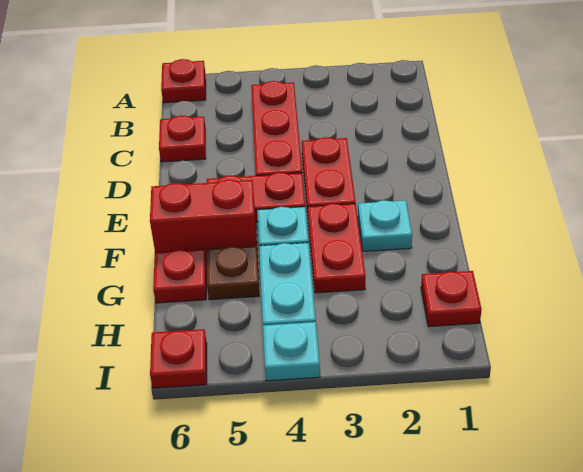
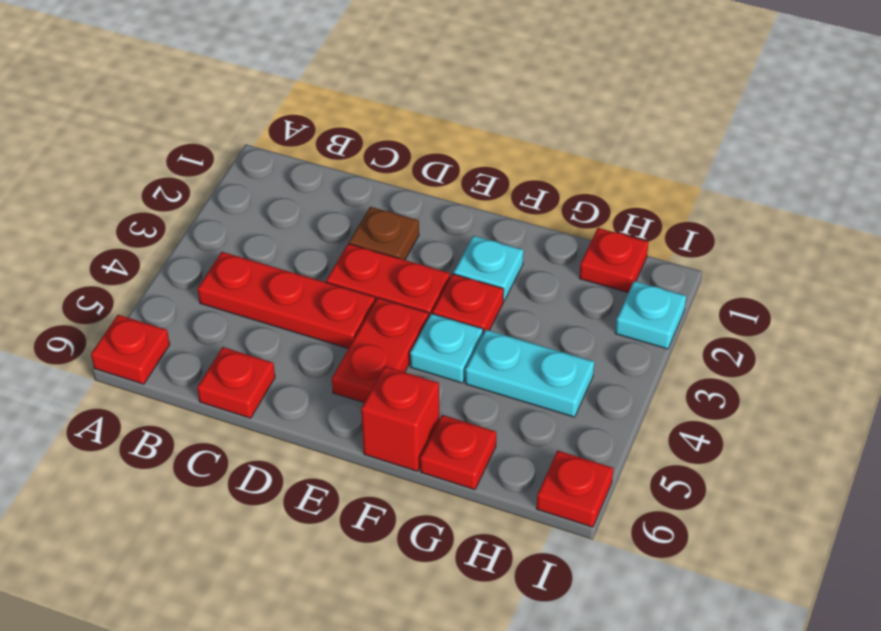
red 1x2 plate [308,203,366,293] -> red 1x1 plate [432,274,504,334]
red 1x2 brick [150,180,257,261] -> red 1x1 brick [361,366,439,471]
brown 1x1 plate [207,246,259,300] -> brown 1x1 plate moved to [349,207,419,260]
cyan 1x1 plate [263,322,320,381] -> cyan 1x1 plate moved to [615,281,686,349]

